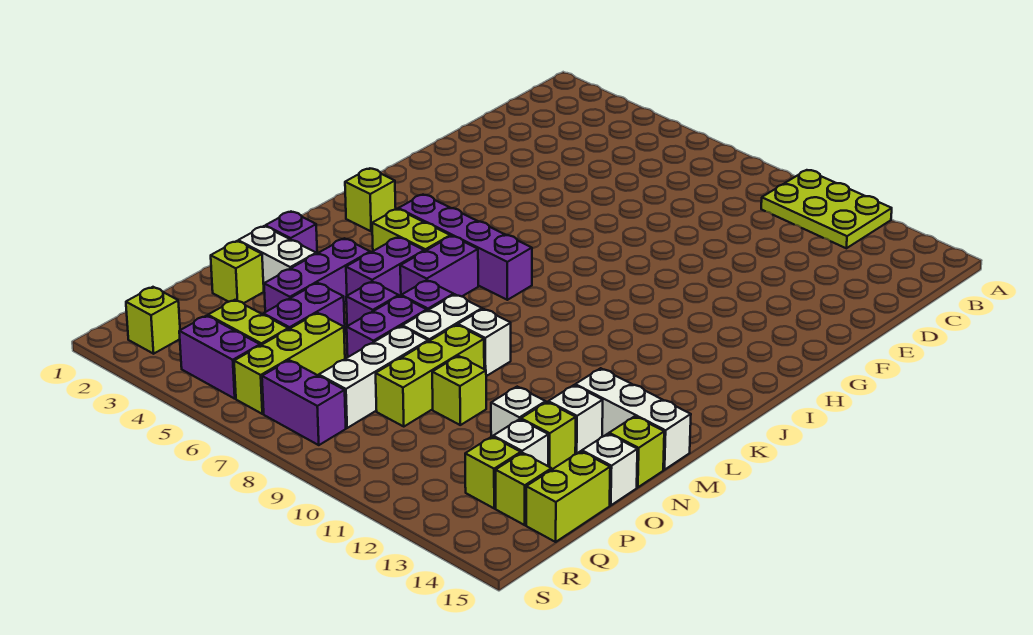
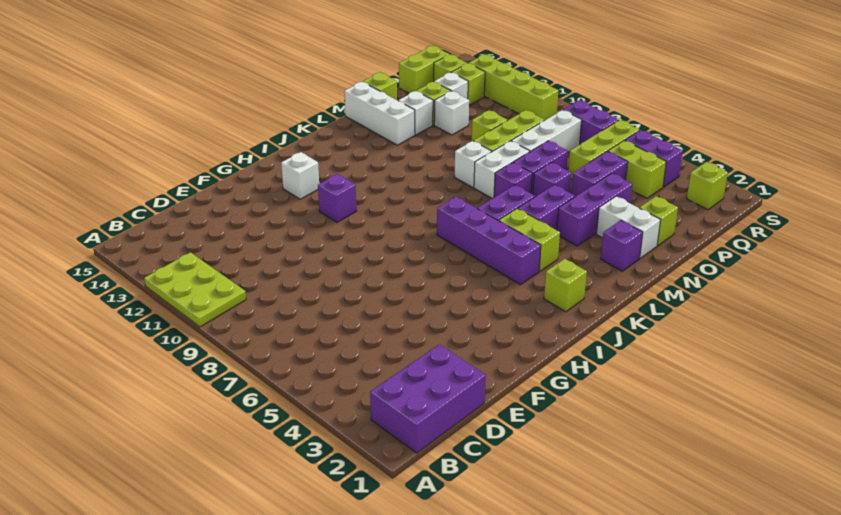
none -> purple 2x3 brick [370,344,486,453]
none -> purple 1x1 brick [318,174,356,222]
white 1x1 brick [582,434,637,505] -> white 1x1 brick moved to [281,152,319,199]
none -> lime 1x4 brick [469,55,558,120]

